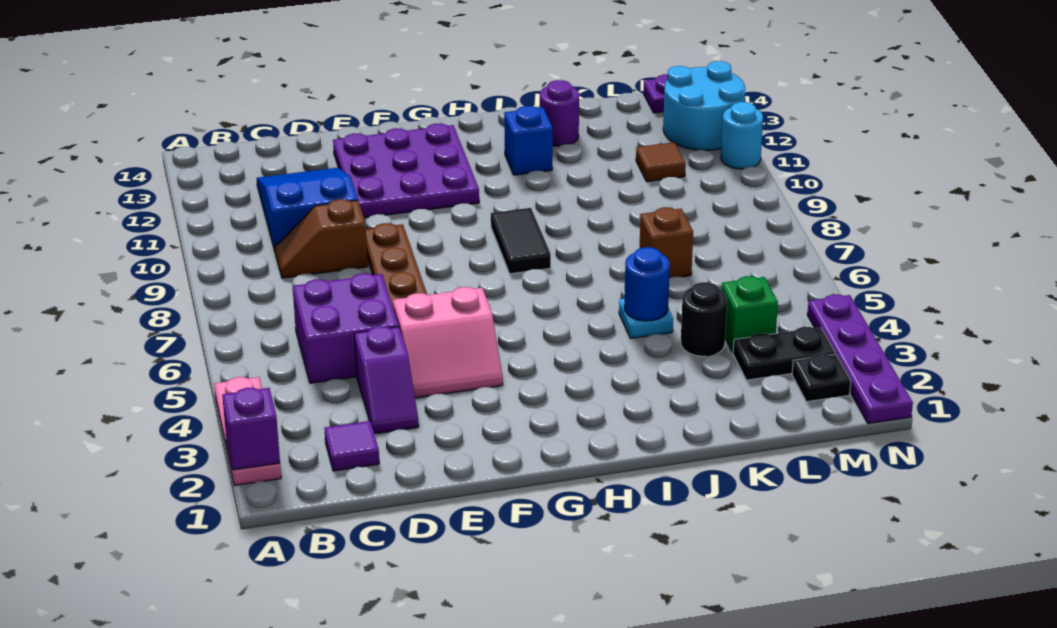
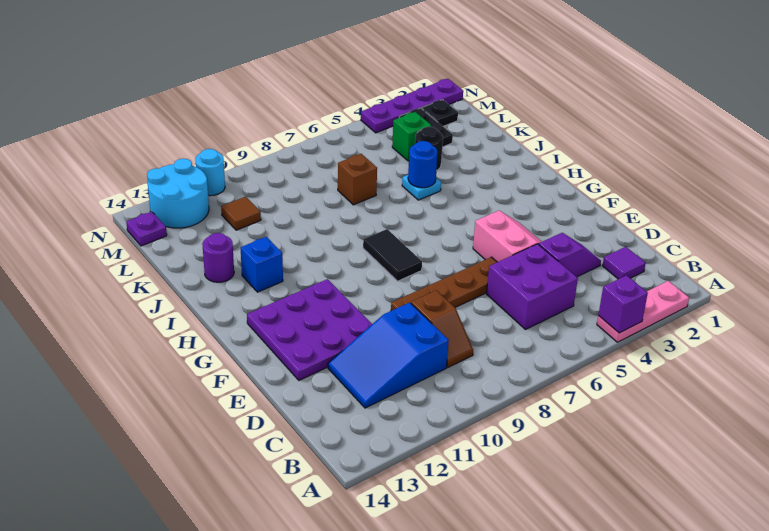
purple 1x1 brick [222,388,280,470] -> purple 1x1 brick moved to [598,275,648,333]
black 1x2 tile [491,208,551,274] -> black 1x2 tile turned to [363,229,422,281]

